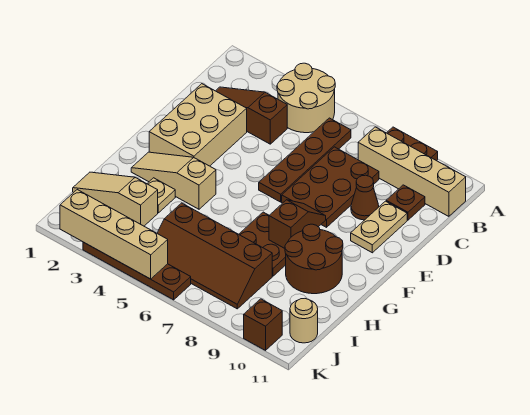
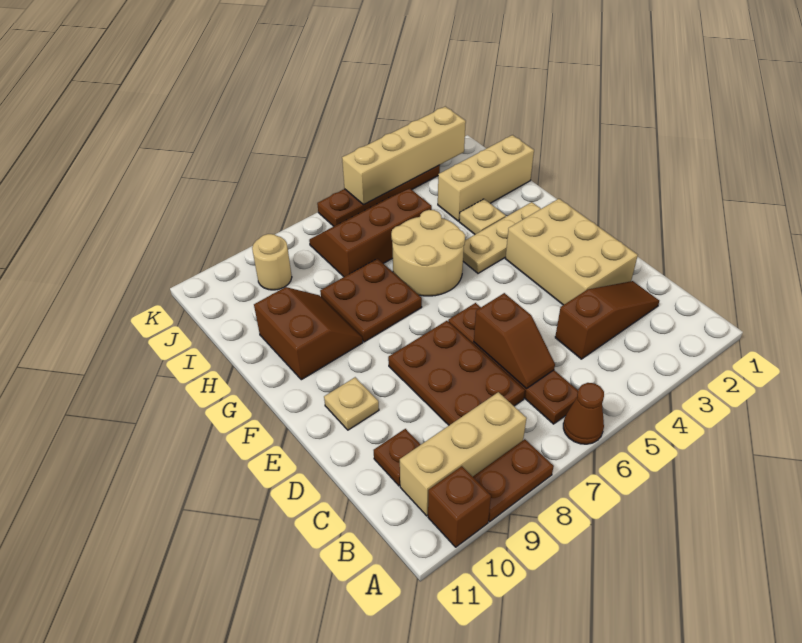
tan 2x2 round brick [277,63,335,133] -> tan 2x2 round brick moved to [391,210,465,296]
tan 1x4 brick [358,127,466,216] -> tan 1x3 brick [400,392,527,516]
brown 1x1 cone [351,175,379,220] -> brown 1x1 cone moved to [563,383,604,444]
tan 1x2 plate [351,201,407,253] -> tan 1x1 plate [324,377,379,430]
brown 1x2 slope [269,200,326,248] -> brown 1x2 slope moved to [474,293,555,389]
tan 1x3 slope [131,152,216,209] -> tan 1x3 plate [463,202,541,273]
brown 2x2 round brick [285,224,343,294] -> brown 2x2 slope [254,287,363,380]
tan 1x3 slope [73,172,158,226] -> tan 1x3 brick [438,135,534,221]
brown 2x4 slope [157,203,272,309] -> brown 2x3 slope [309,189,432,277]
tan 1x1 round brick [290,299,318,343] -> tan 1x1 round brick moved to [252,234,292,290]
brown 1x1 brick [244,299,282,350] -> brown 1x1 brick moved to [428,466,491,547]

